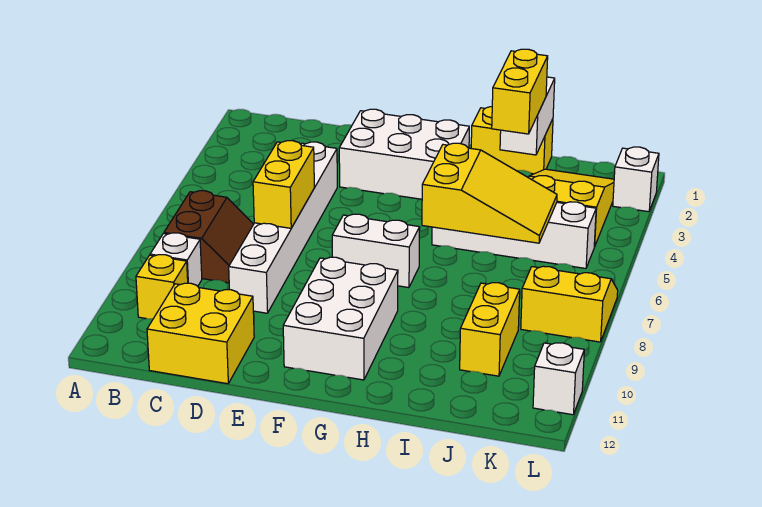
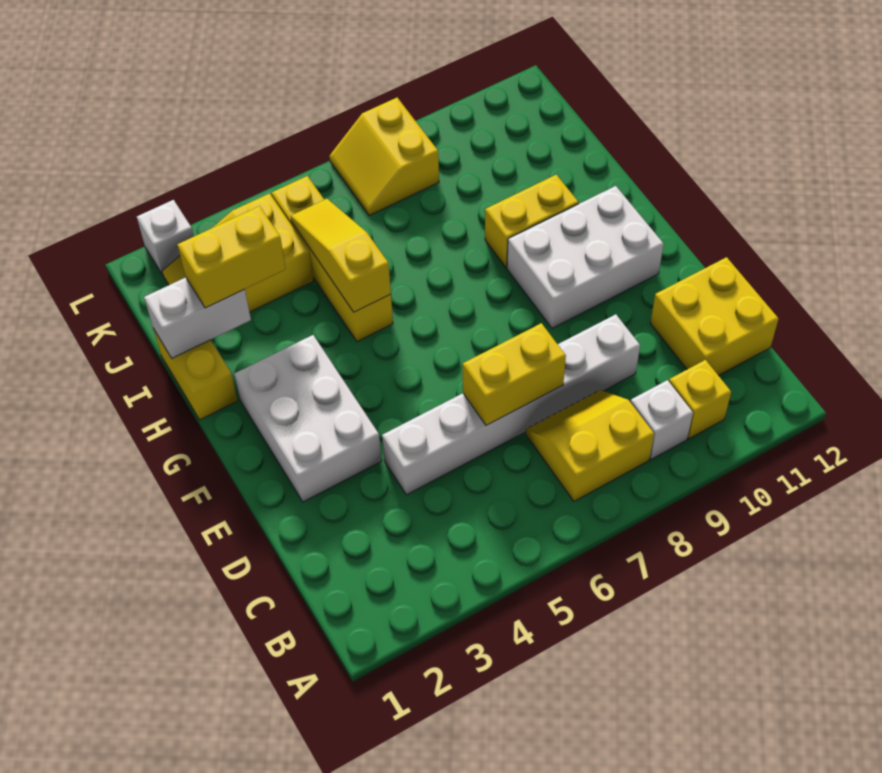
brown 2x2 slope [164,191,254,283] -> yellow 2x2 slope [526,390,654,501]
white 1x2 brick [332,214,420,288] -> none
white 1x4 brick [432,202,596,268] -> yellow 1x4 brick [272,176,393,342]
yellow 2x3 slope [422,143,557,243] -> yellow 1x3 slope [291,199,391,312]
yellow 1x2 brick [460,283,520,376] -> yellow 1x2 brick moved to [485,175,579,268]
white 1x1 brick [533,343,584,415] -> none

